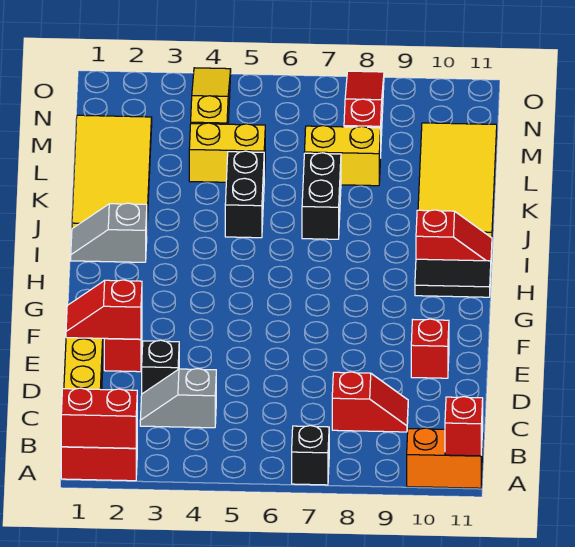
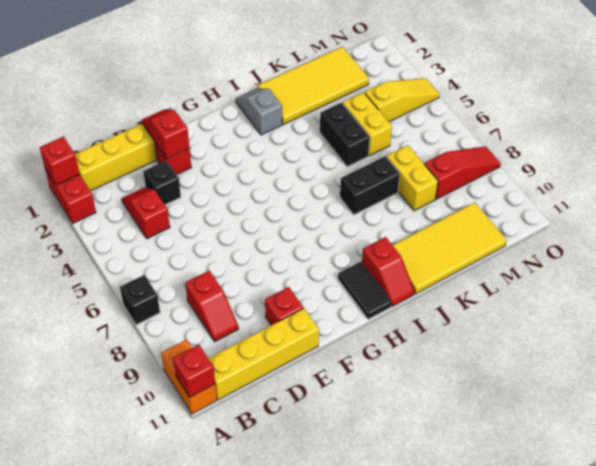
red 1x2 brick [61,388,137,448] -> red 1x1 brick [40,137,80,185]
none -> yellow 1x4 brick [208,308,319,400]
grey 1x2 slope [140,369,216,428] -> red 1x2 slope [122,187,170,239]
black 1x2 brick [225,151,264,238] -> black 1x2 brick turned to [320,103,370,167]

